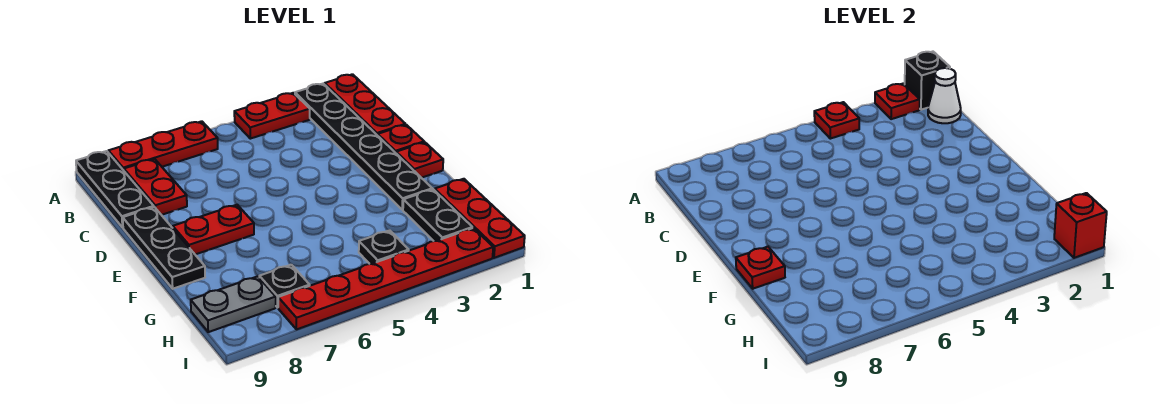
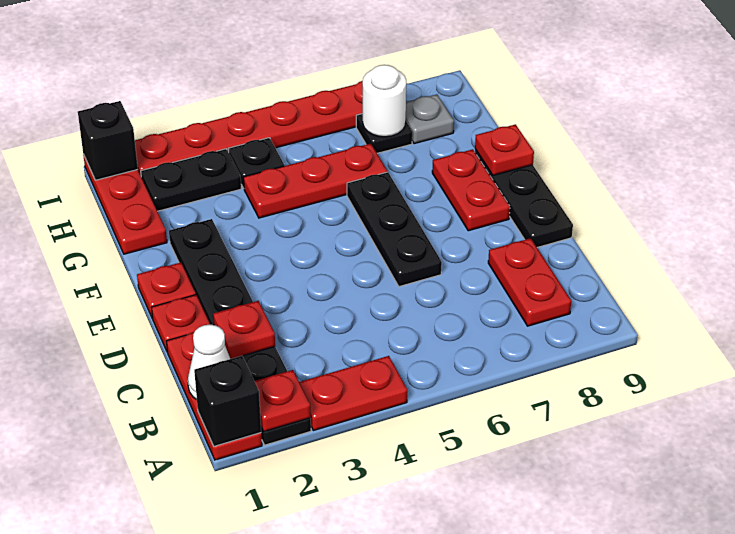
red 1x1 plate [814,102,859,139] -> red 1x1 plate moved to [213,301,275,359]
red 1x3 plate [108,121,218,170] -> red 1x3 plate moved to [244,144,387,218]
black 1x3 plate [76,151,154,228] -> black 1x3 plate moved to [347,172,442,287]
red 1x2 plate [173,205,254,254] -> red 1x2 plate turned to [432,149,510,231]
black 1x2 plate [403,189,472,241] -> black 1x2 plate turned to [141,149,241,211]
none -> white 1x1 round brick [363,65,406,137]
grey 1x2 plate [191,276,276,332] -> grey 1x1 plate [406,95,454,144]
red 1x1 brick [1054,193,1107,258] -> black 1x1 brick [78,101,138,180]

